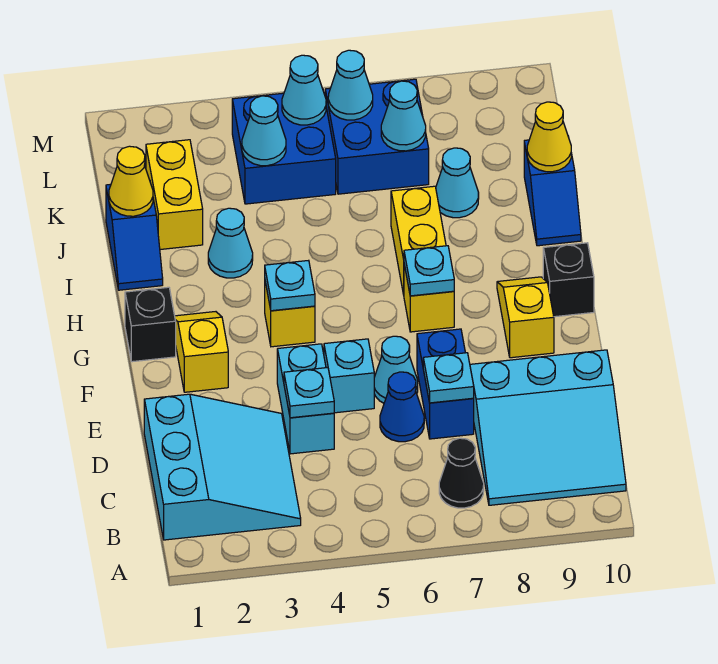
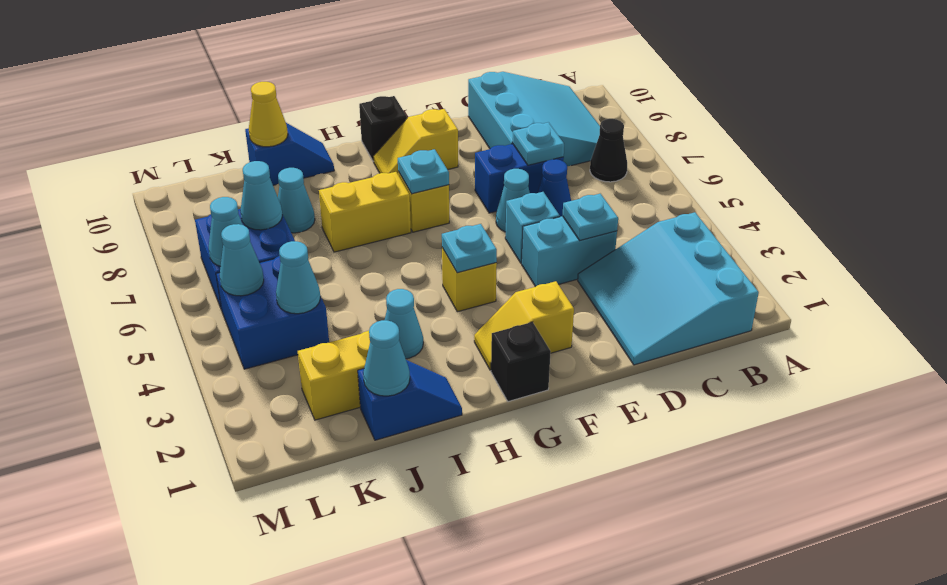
cyan 3x3 slope [144,394,301,540] -> cyan 3x3 slope turned to [578,212,759,365]
yellow 1x1 cone [109,146,153,216] -> cyan 1x1 cone [363,320,410,396]

